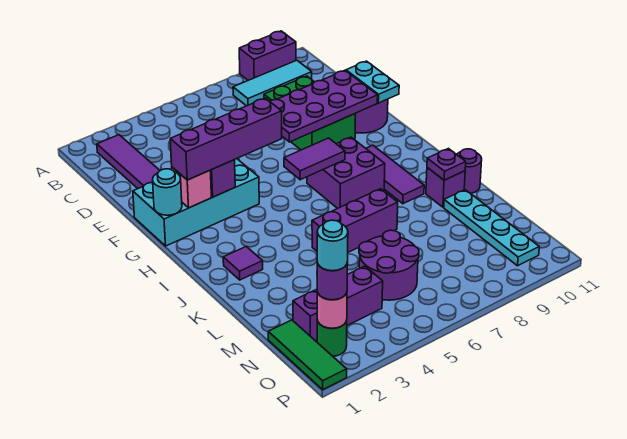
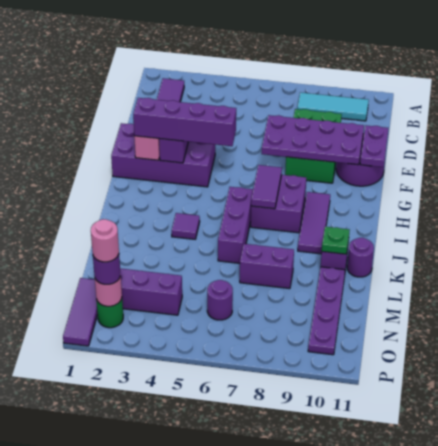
purple 1x2 brick [239,31,296,80] -> purple 1x2 brick moved to [240,244,294,289]
cyan 1x2 plate [346,61,399,103] -> purple 1x2 plate [360,126,388,167]
cyan 2x4 brick [133,159,259,246] -> purple 2x4 brick [111,123,215,187]
cyan 1x1 round brick [152,169,182,215] -> none
purple 1x2 tile [284,138,345,180] -> purple 1x2 tile turned to [251,165,282,209]
purple 1x1 tile [223,246,263,280] -> purple 1x1 tile moved to [172,213,200,239]
purple 1x3 brick [312,189,398,252] -> purple 1x3 brick turned to [218,187,253,263]
purple 1x1 plate [427,149,466,180] -> green 1x1 plate [322,227,350,254]
cyan 1x4 plate [444,190,539,266] -> purple 1x4 plate [308,267,345,355]
purple 2x2 round brick [359,230,419,300] -> purple 1x1 round brick [207,280,233,320]
green 1x3 tile [268,320,347,389] -> purple 1x3 tile [63,278,98,346]
cyan 1x1 round brick [317,220,348,271] -> pink 1x1 round brick [91,219,119,262]

